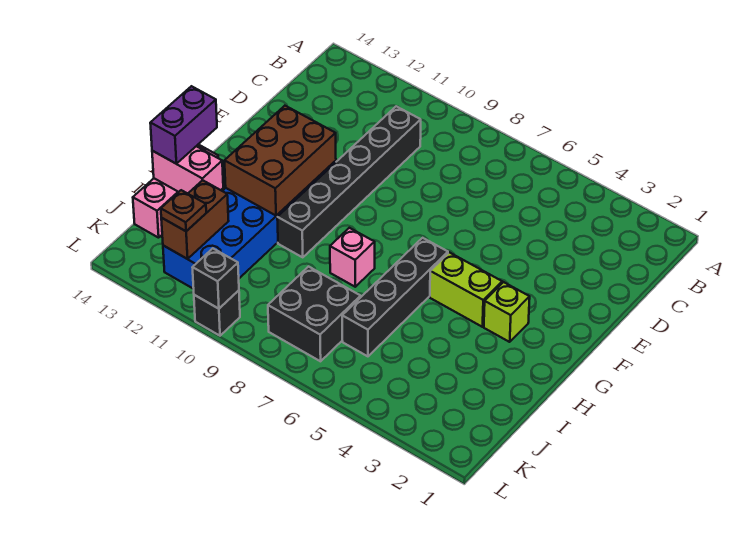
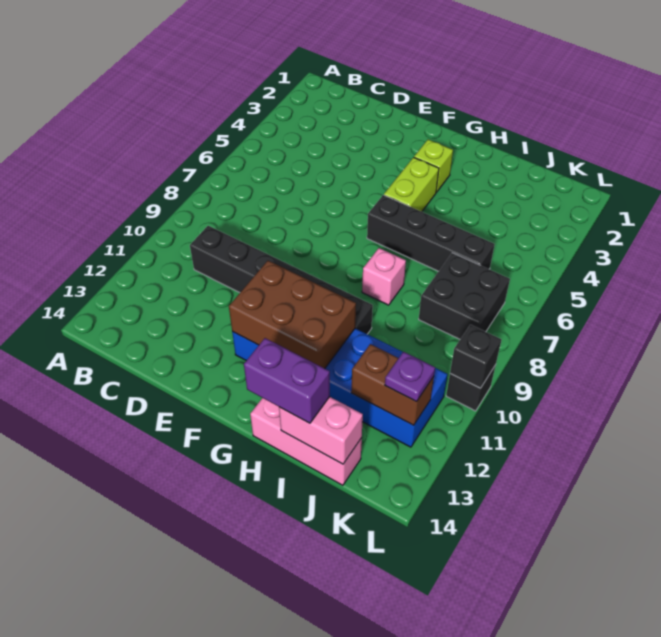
pink 1x2 brick [152,146,223,194] -> pink 1x2 brick turned to [279,397,363,464]
brown 1x1 plate [161,190,206,231] -> purple 1x1 plate [385,352,435,402]

